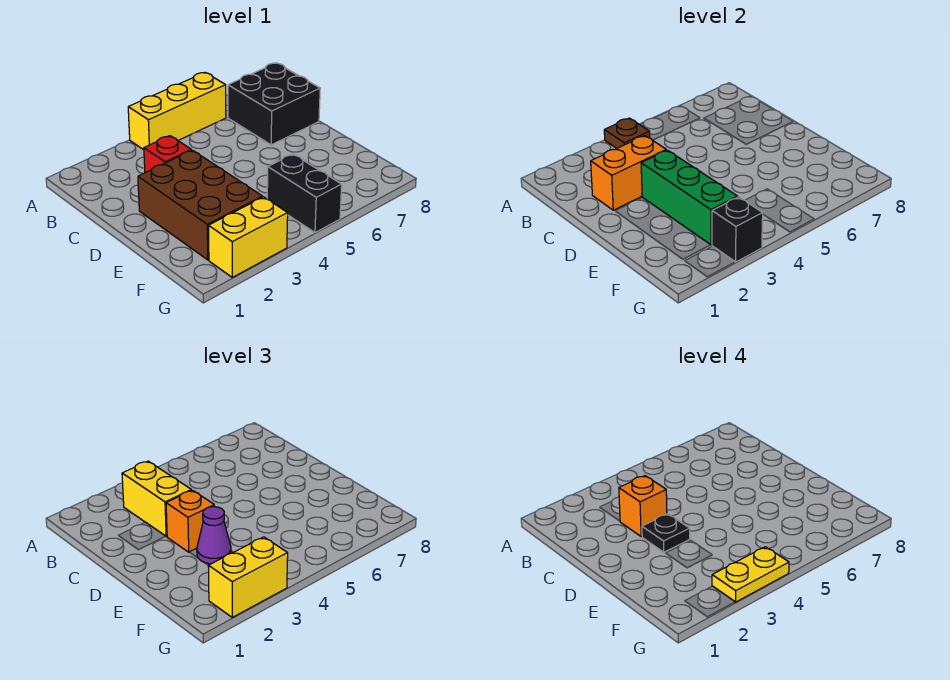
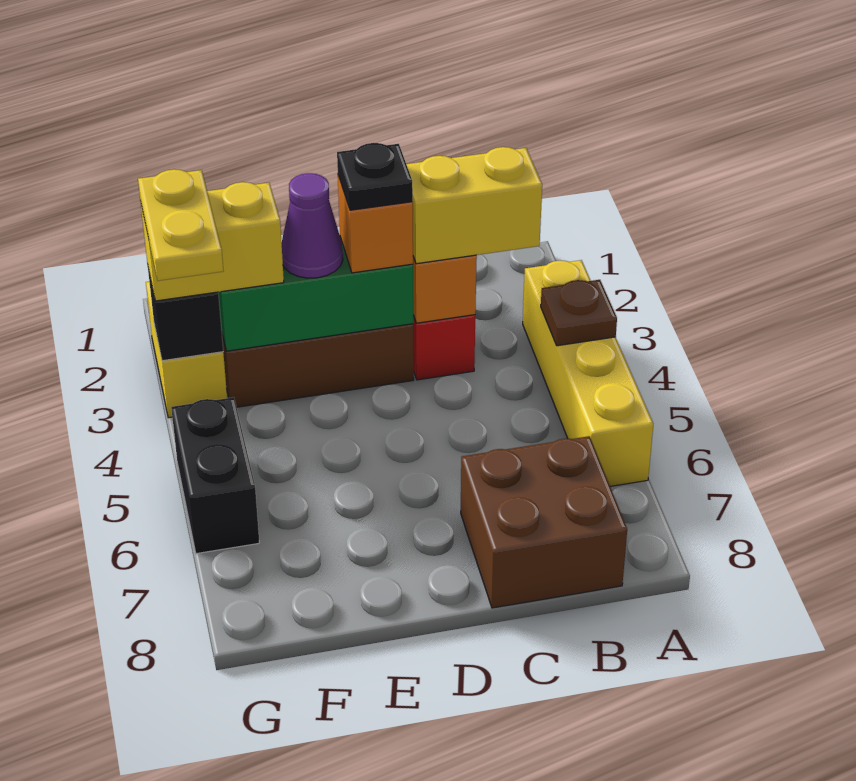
yellow 1x3 brick [128,73,226,150] -> yellow 1x4 brick [523,260,653,486]
black 2x2 brick [228,63,320,145] -> brown 2x2 brick [461,436,627,608]
orange 1x1 brick [619,476,667,537] -> none
black 1x2 brick [267,154,342,233] -> black 1x2 brick turned to [171,397,259,554]
yellow 1x2 brick [208,537,288,617] -> yellow 1x2 brick turned to [141,182,284,301]

